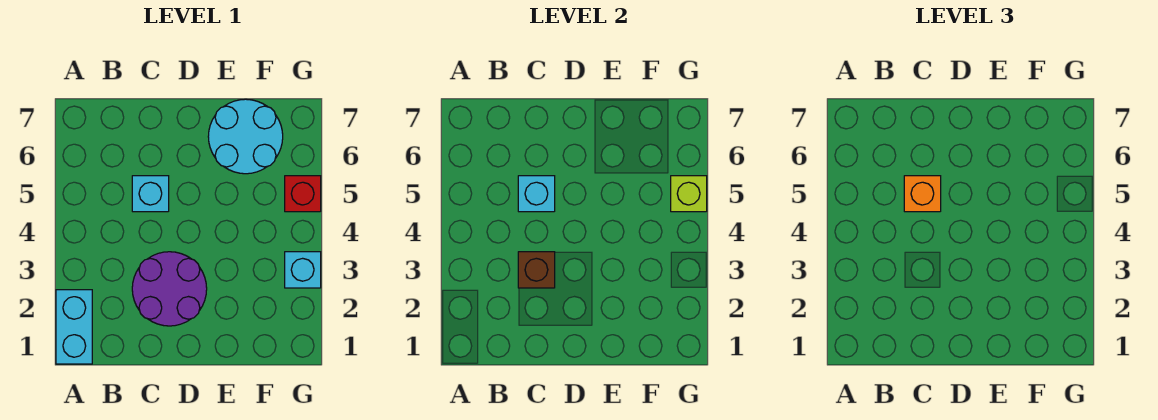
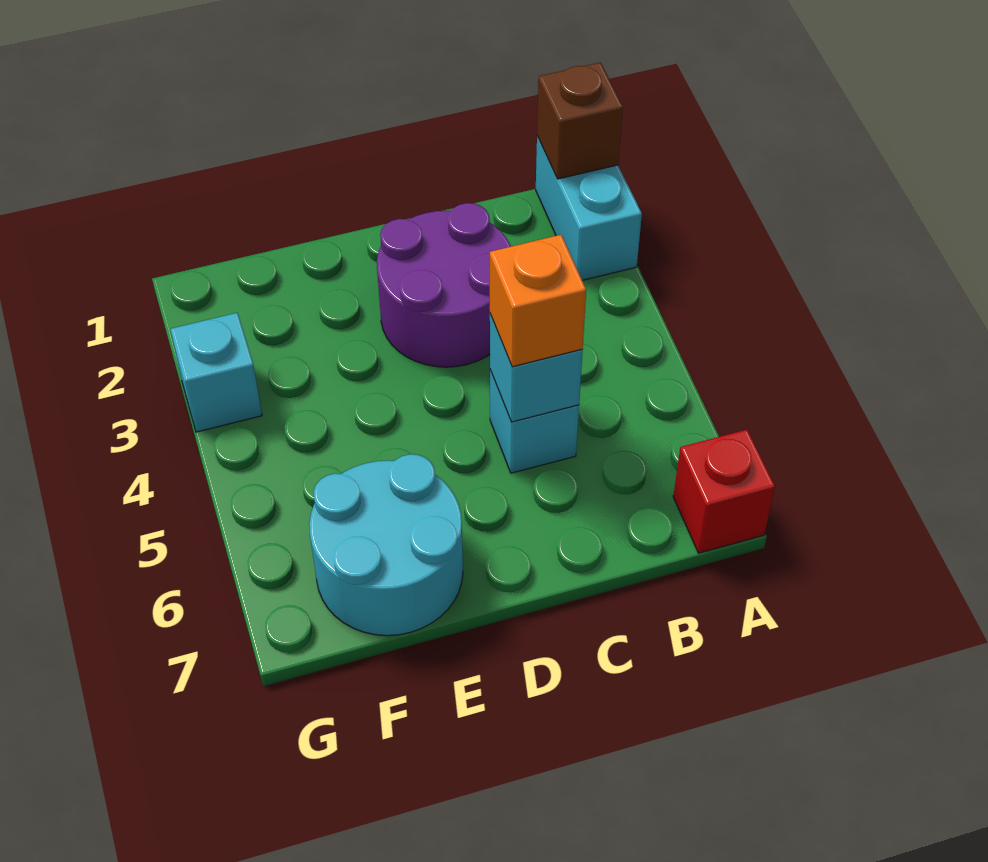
brown 1x1 brick [518,252,555,288] -> brown 1x1 brick moved to [537,62,623,179]
red 1x1 brick [285,176,321,212] -> red 1x1 brick moved to [673,430,775,553]
lime 1x1 brick [671,176,707,212] -> none

